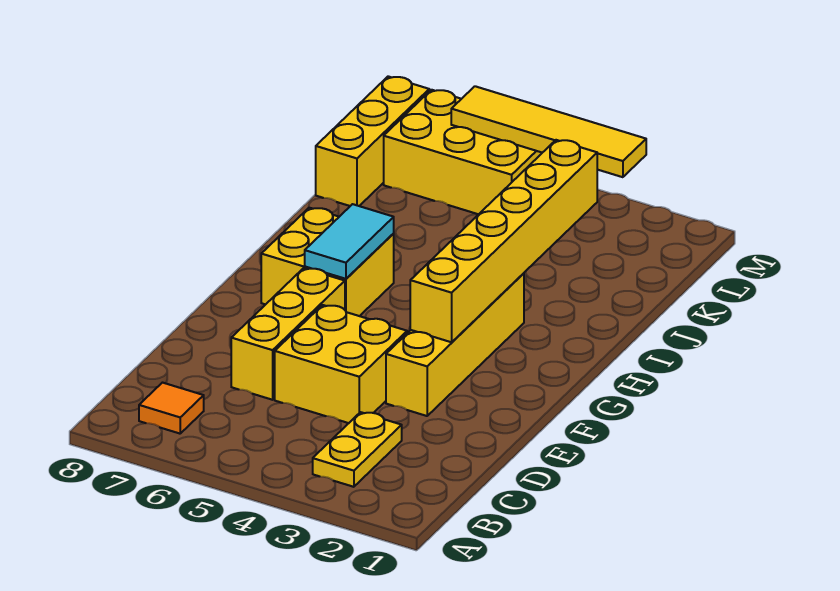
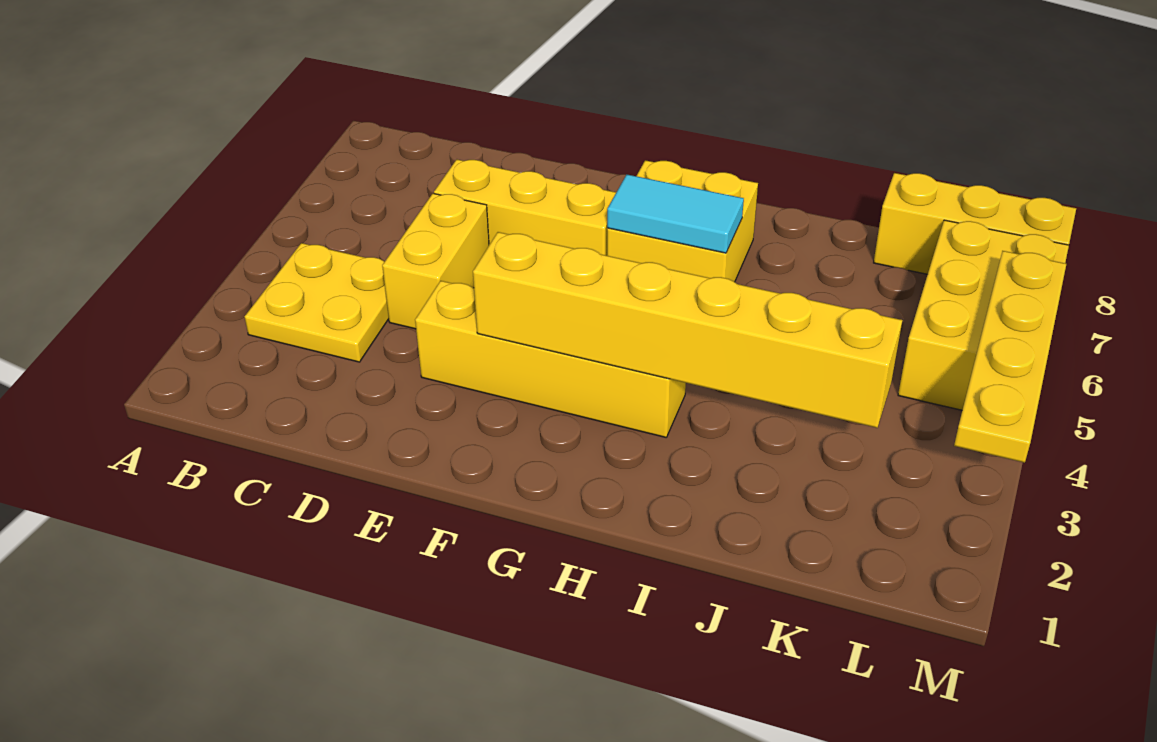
yellow 1x2 plate [313,412,402,487] -> yellow 2x2 plate [245,243,389,362]
orange 1x1 tile [139,383,204,434] -> none
yellow 2x2 brick [275,305,407,423] -> yellow 1x2 brick [382,193,489,329]
yellow 1x4 tile [451,86,646,177] -> yellow 1x4 plate [954,251,1066,463]

